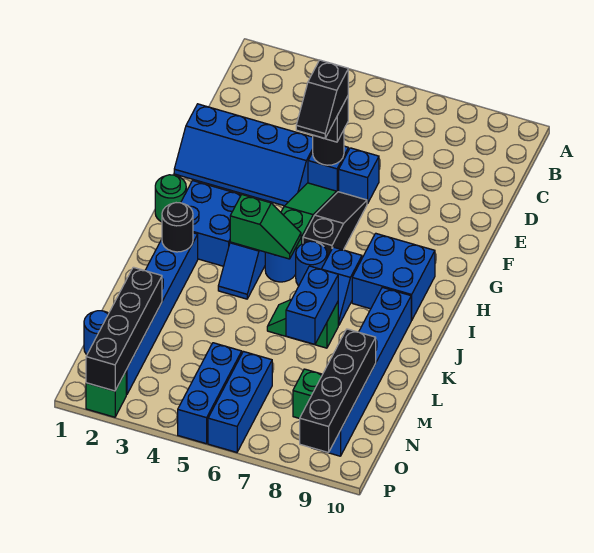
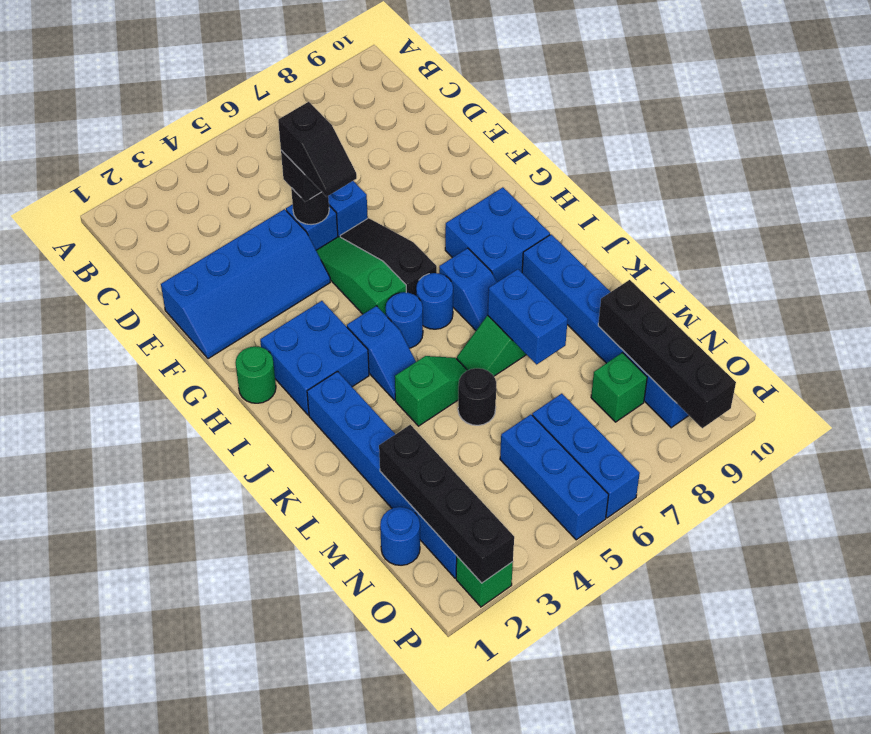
green 1x2 slope [230,194,301,259] -> green 1x2 slope moved to [395,356,467,426]
black 1x1 round brick [162,203,193,252] -> black 1x1 round brick moved to [458,368,496,425]

